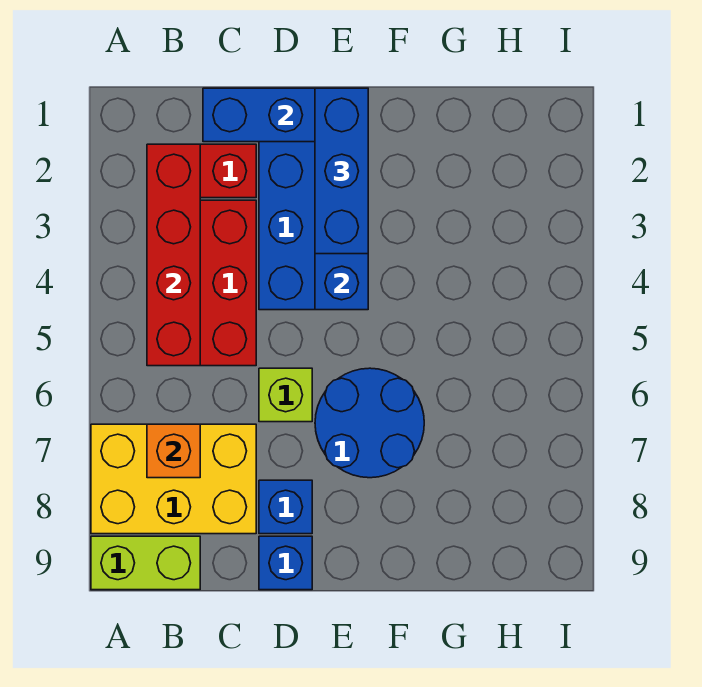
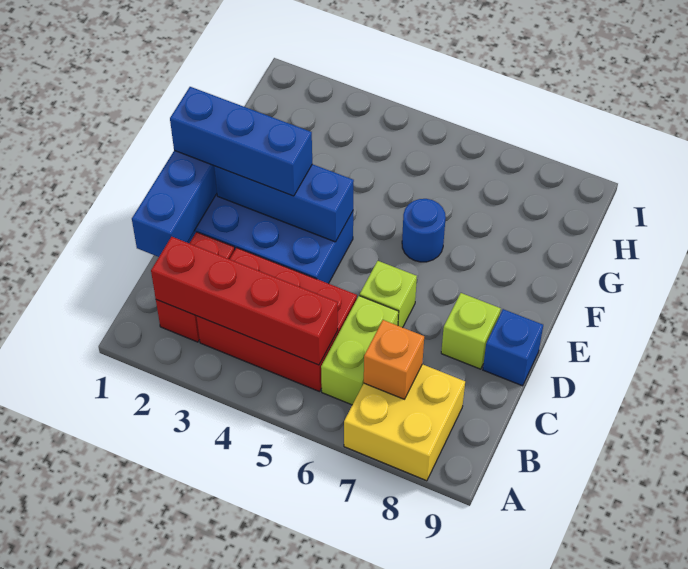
yellow 2x3 brick [91,424,256,534] -> yellow 2x2 brick [344,364,465,481]
lime 1x2 brick [91,536,200,590] -> lime 1x2 brick moved to [321,296,399,405]
blue 1x1 brick [259,480,312,534] -> lime 1x1 brick [441,293,501,369]
blue 2x2 round brick [315,368,424,478] -> blue 1x1 round brick [402,199,446,262]

